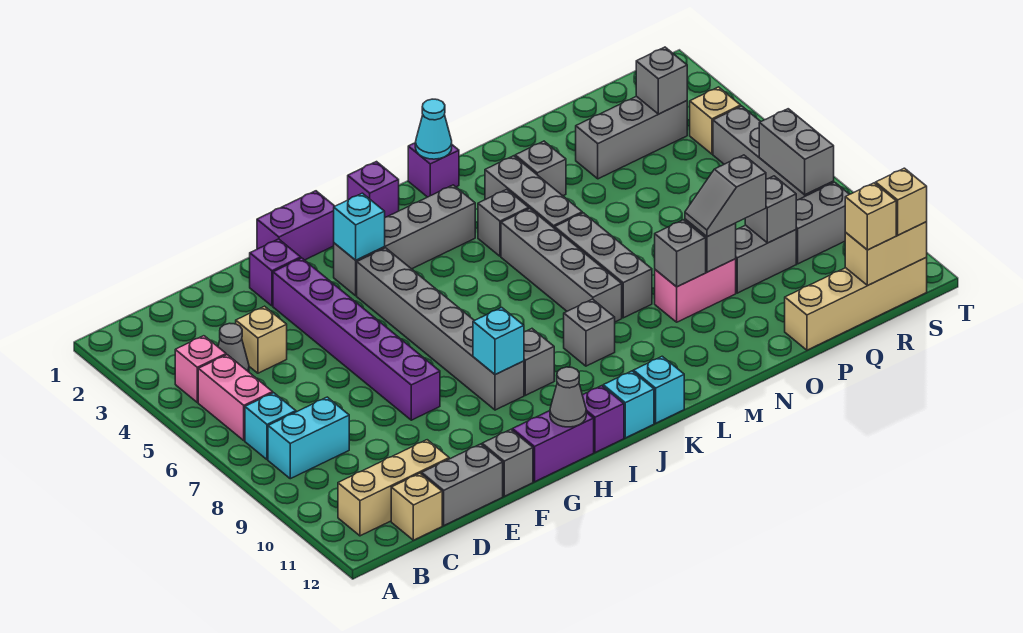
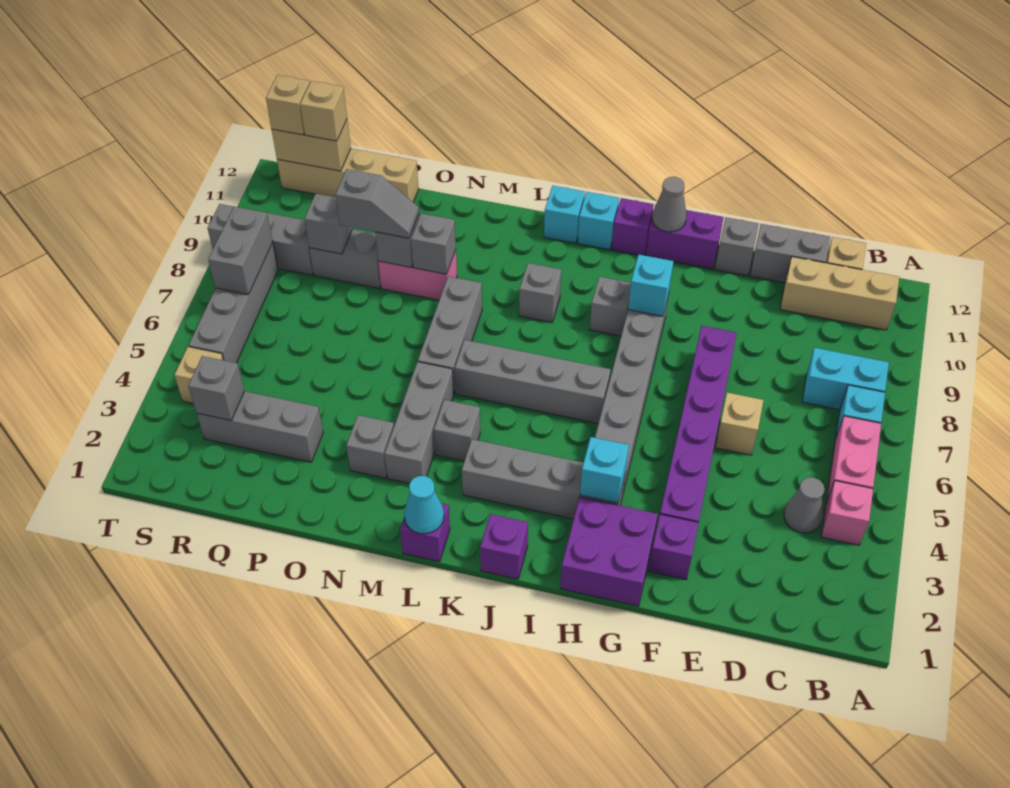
tan 1x1 brick [236,306,287,373] -> tan 1x1 brick moved to [715,393,763,455]
purple 1x2 brick [257,191,335,260] -> purple 2x2 brick [560,497,658,606]
grey 1x4 brick [501,209,622,322] -> grey 1x4 brick turned to [455,340,611,424]
grey 1x2 brick [796,182,849,264] -> grey 1x3 brick [207,204,313,275]

